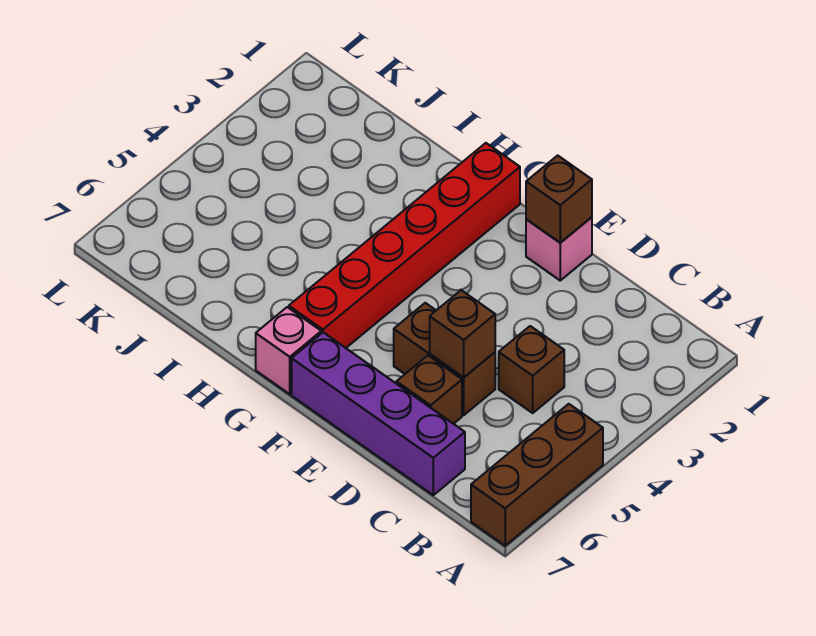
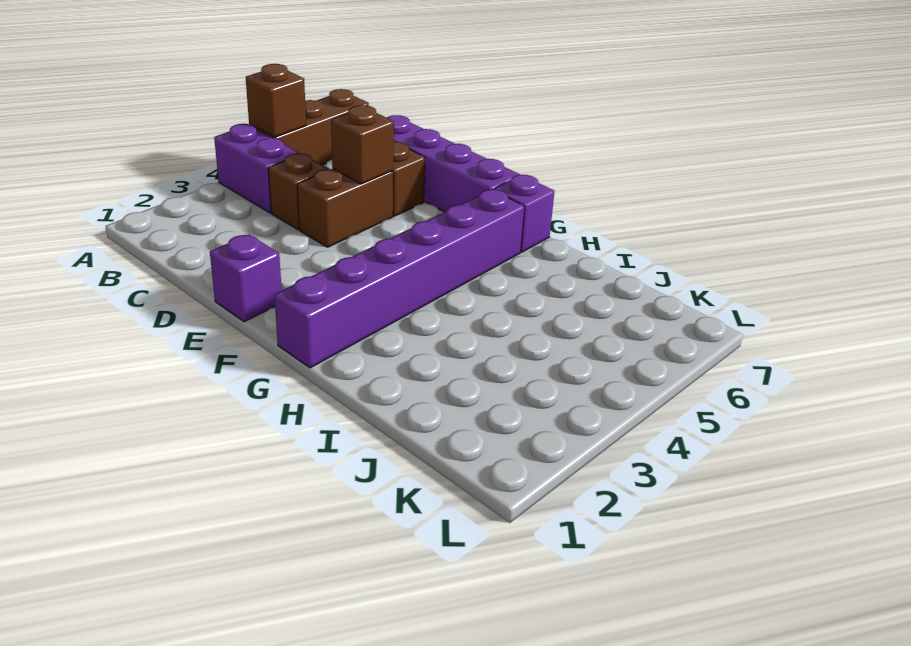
none -> purple 1x2 brick [214,124,299,213]
brown 1x2 brick [394,303,495,415] -> brown 1x2 brick turned to [297,169,393,247]
pink 1x1 brick [526,217,592,280] -> purple 1x1 brick [210,235,282,322]
brown 1x1 brick [526,155,592,242] -> brown 1x1 brick moved to [246,64,306,137]
red 1x6 brick [289,143,520,348] -> purple 1x6 brick [274,189,525,368]
pink 1x1 brick [256,307,321,394] -> purple 1x1 brick [494,175,554,252]

